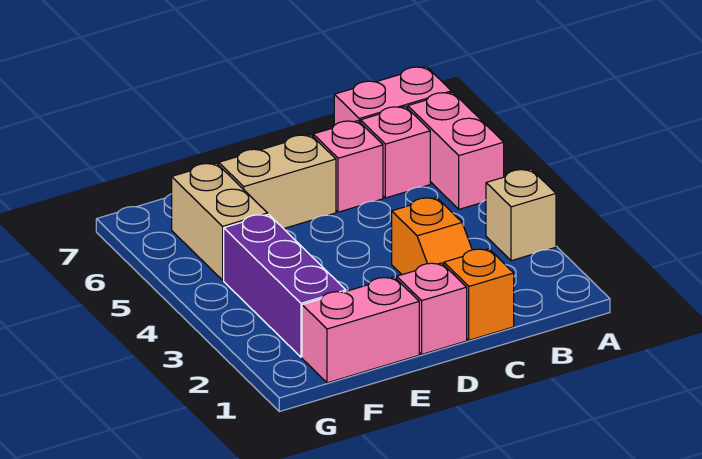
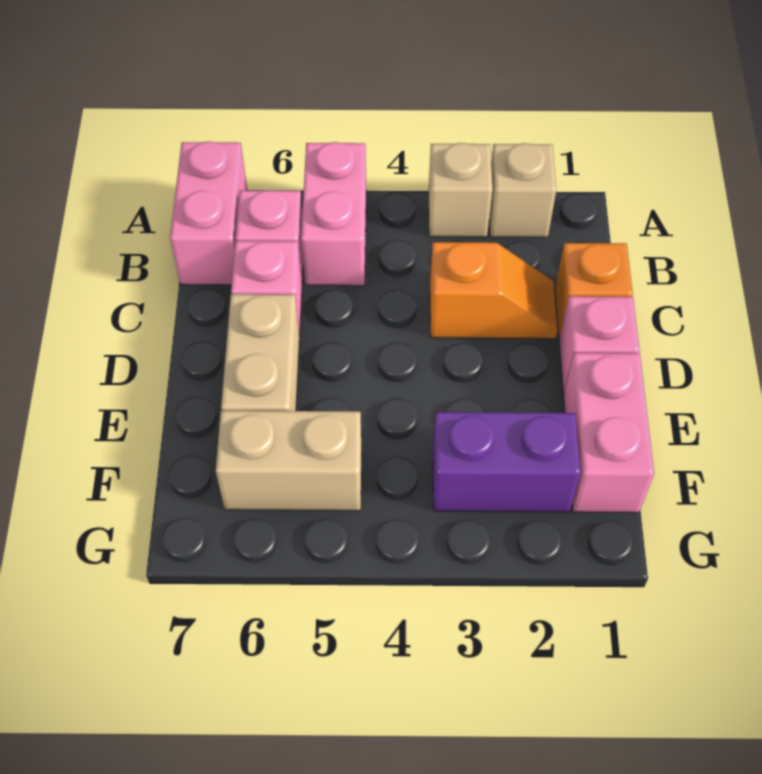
none -> tan 1x1 brick [489,143,556,237]
pink 1x2 brick [408,92,504,209] -> pink 1x2 brick turned to [301,142,366,286]
purple 1x3 brick [224,214,346,357] -> purple 1x2 brick [433,412,580,512]

